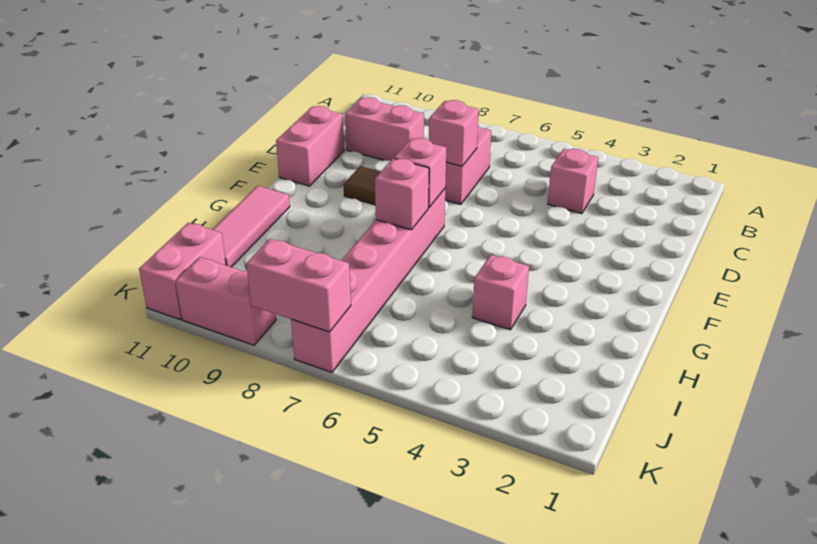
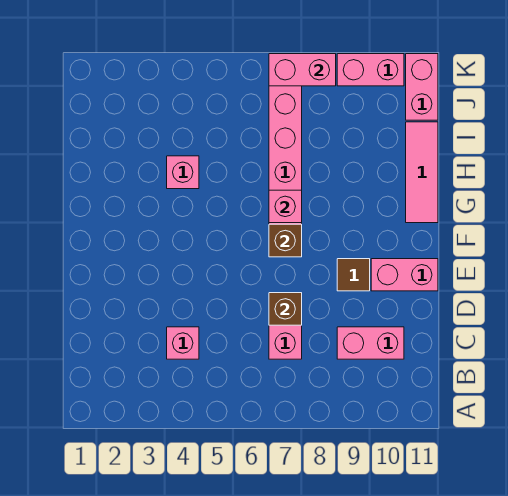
pink 1x1 brick [429,100,479,166] -> brown 1x1 brick [269,293,302,325]
pink 1x2 brick [276,106,344,186] -> pink 1x2 brick turned to [371,259,438,291]
pink 1x1 brick [394,138,446,207] -> brown 1x1 brick [269,224,302,257]

